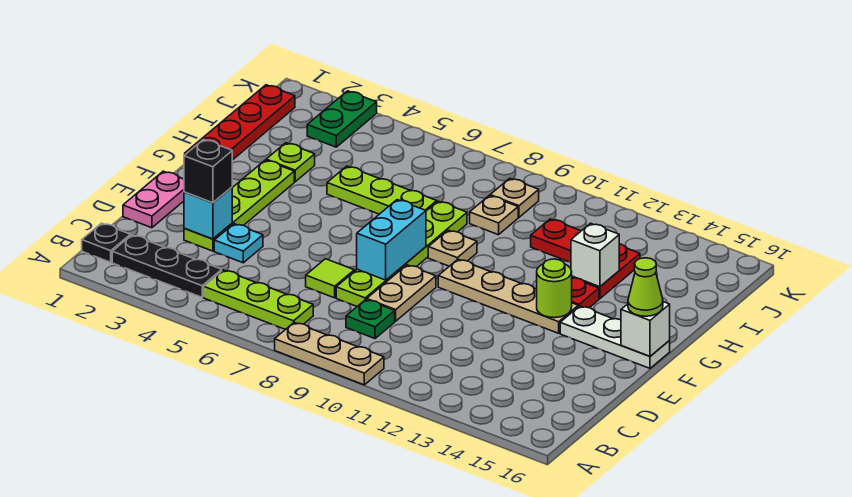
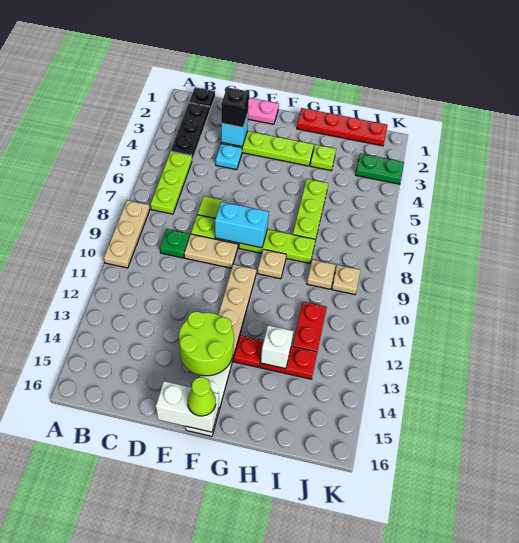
lime 1x1 round brick [537,259,572,318] -> lime 2x2 round brick [179,311,234,376]
white 1x1 brick [621,302,670,356] -> white 1x2 brick [156,381,219,432]

